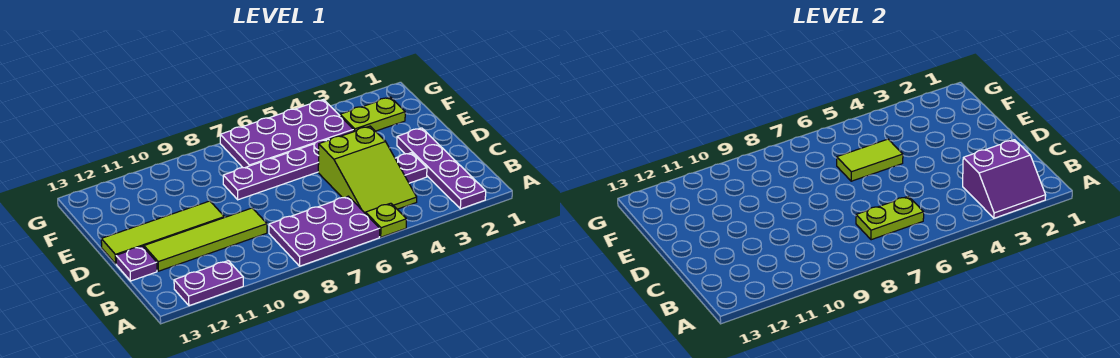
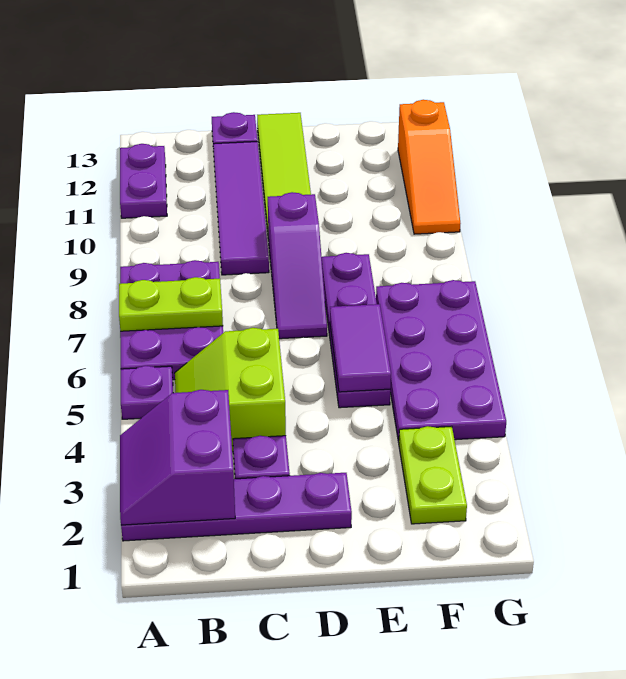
lime 1x1 plate [366,203,406,237] -> purple 1x1 plate [121,366,173,419]
lime 2x3 slope [318,126,417,214] -> lime 2x2 slope [175,328,286,452]
lime 1x2 plate [856,196,924,240] -> lime 1x2 plate turned to [119,277,223,331]
lime 1x4 tile [144,208,267,271] -> purple 1x4 tile [213,142,269,275]
none -> purple 1x3 slope [268,192,327,339]
lime 1x2 tile [837,139,903,181] -> purple 1x2 tile [330,304,391,392]
none -> orange 1x3 slope [398,100,460,234]

